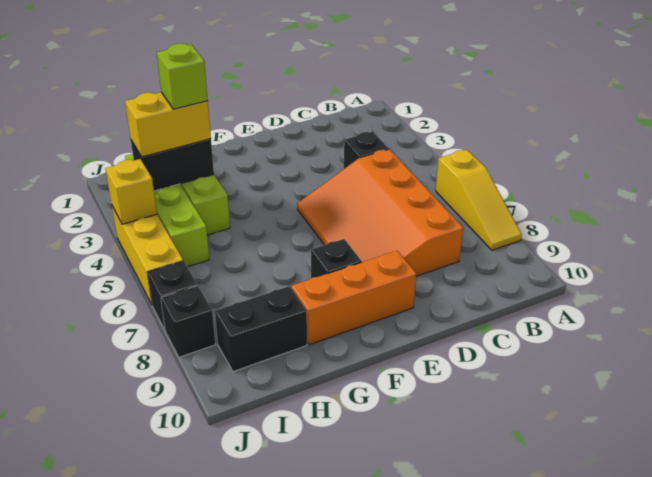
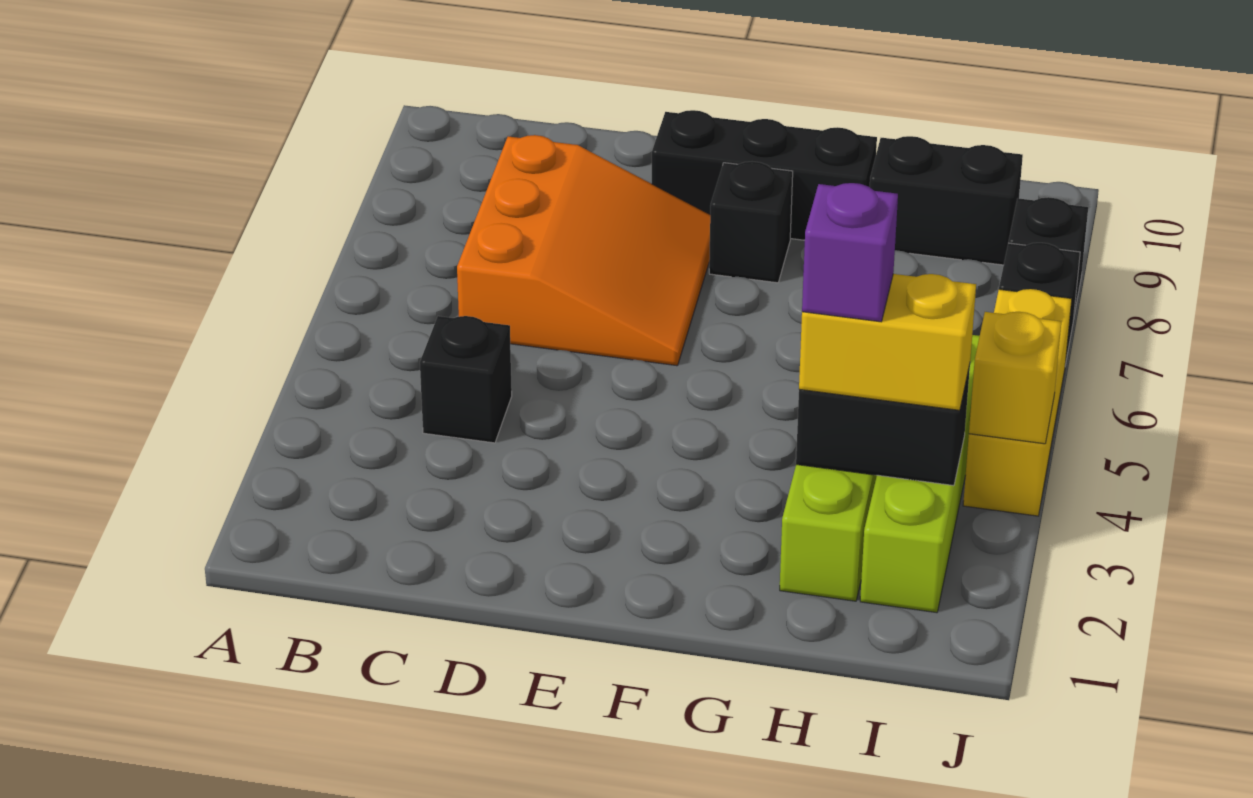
yellow 1x3 slope [436,150,522,250] -> none
orange 3x4 slope [297,149,463,276] -> orange 3x3 slope [457,135,710,366]
orange 1x3 brick [292,251,416,345] -> black 1x3 brick [652,110,877,240]
lime 1x1 brick [157,43,208,109] -> purple 1x1 brick [802,183,898,322]

